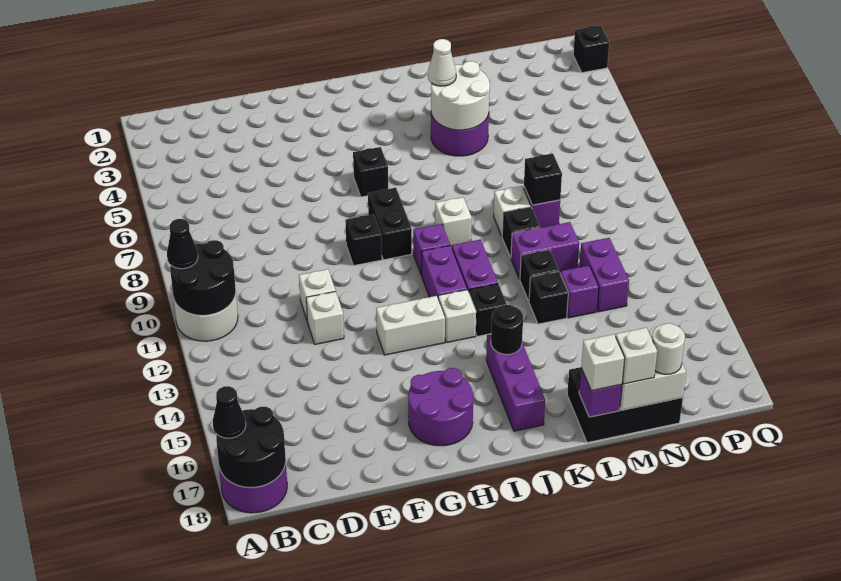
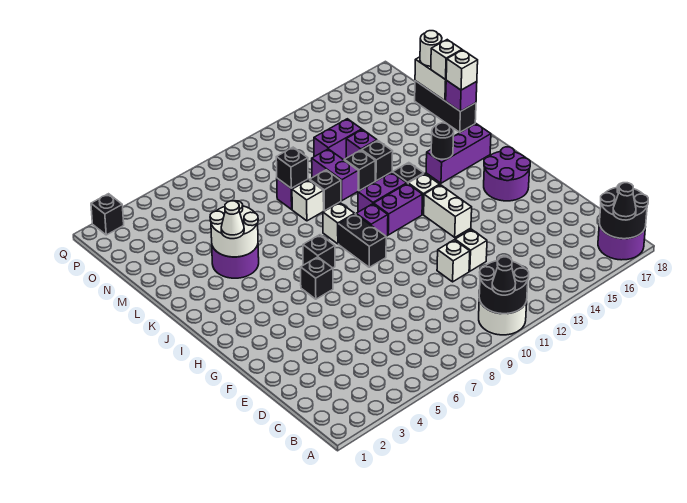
black 1x1 brick [345,214,382,265] -> black 1x1 brick moved to [303,235,335,268]
black 1x2 brick [368,188,412,260] -> black 1x2 brick turned to [339,214,386,267]
black 2x3 brick [567,367,683,443] -> black 1x3 brick [415,81,476,132]

